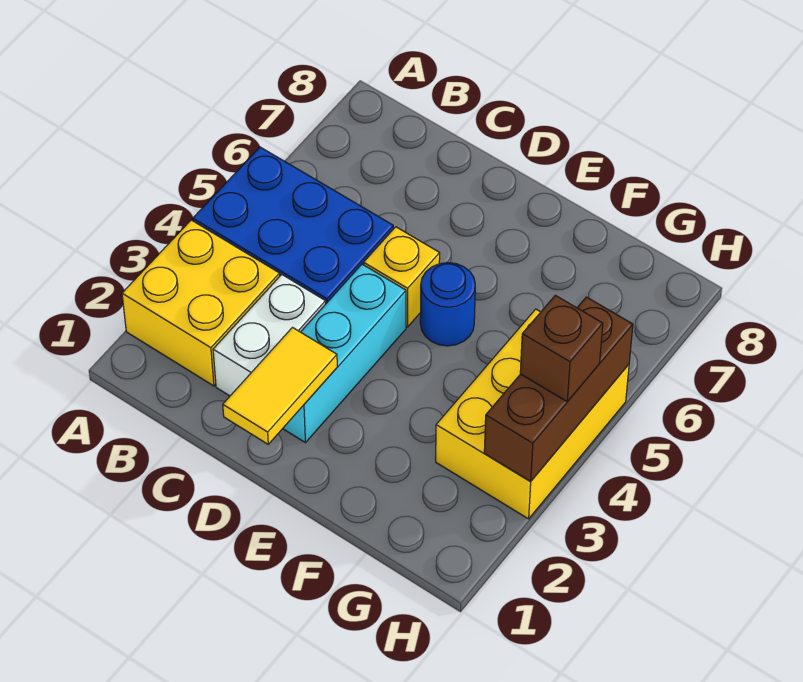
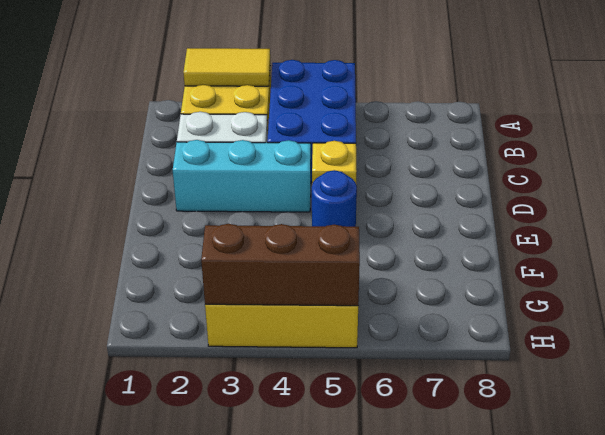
yellow 1x2 tile [223,328,337,444] -> yellow 1x2 tile moved to [183,48,270,86]
brown 1x1 brick [520,295,603,402] -> none

